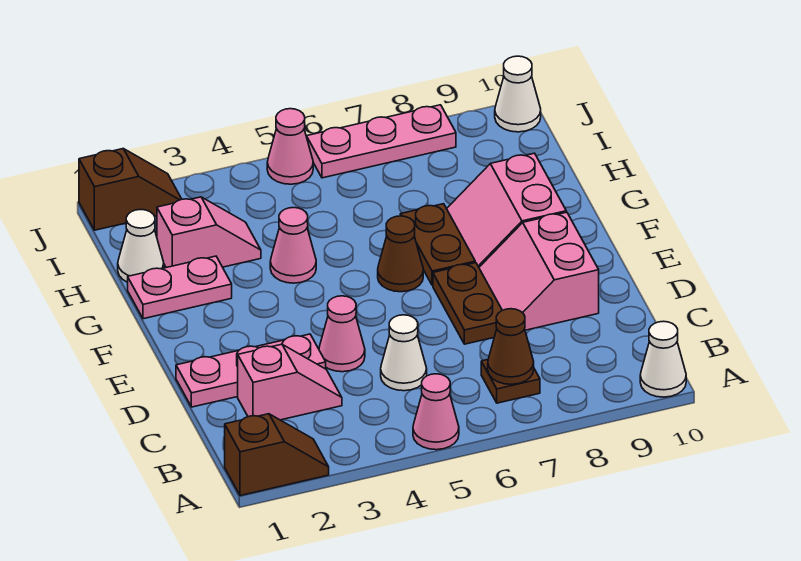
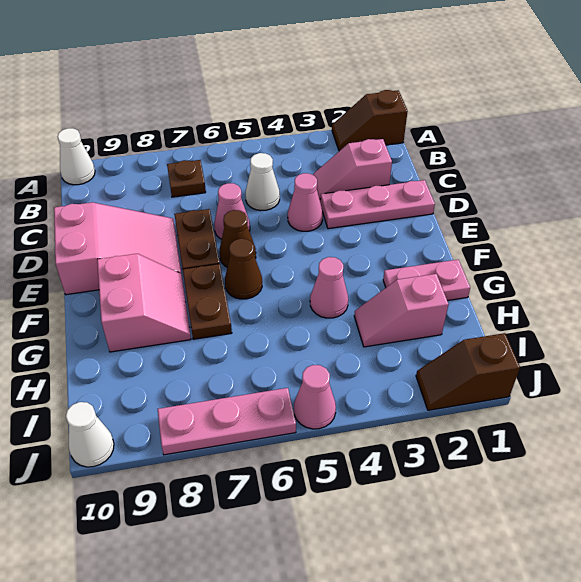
pink 1x1 cone [413,374,459,450] -> pink 1x1 cone moved to [214,183,250,239]
brown 1x1 cone [488,309,534,384] -> brown 1x1 cone moved to [219,210,256,267]
pink 2x2 slope [479,212,599,330] -> pink 2x3 slope [54,202,181,295]
white 1x1 cone [118,210,164,282] -> none

